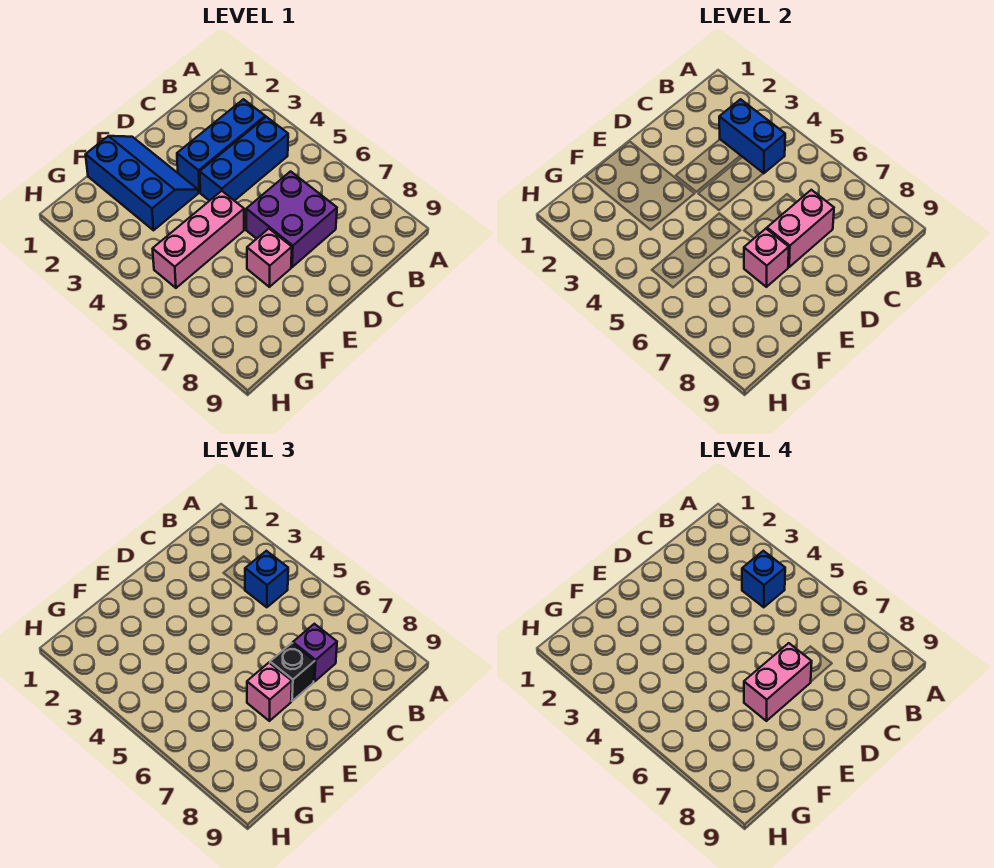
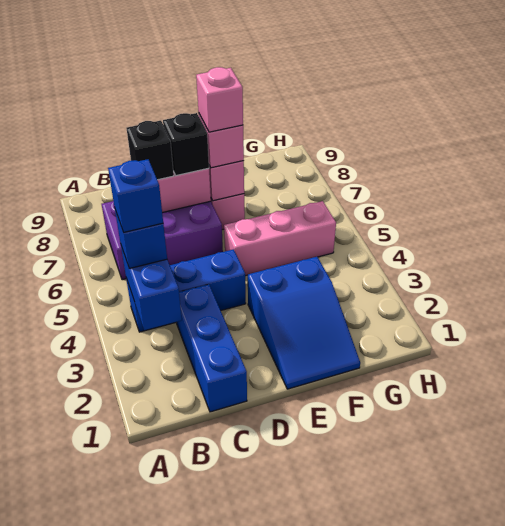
blue 1x3 brick [177,99,265,192] -> blue 1x3 brick turned to [177,284,247,412]
purple 2x2 brick [246,171,337,267] -> purple 2x3 brick [102,201,223,280]
purple 1x1 brick [293,624,337,682] -> black 1x1 brick [127,121,174,180]
pink 1x2 brick [744,643,812,721] -> pink 1x1 brick [196,67,243,132]
blue 2x3 slope [86,136,198,230] -> blue 2x3 slope turned to [247,257,360,389]

